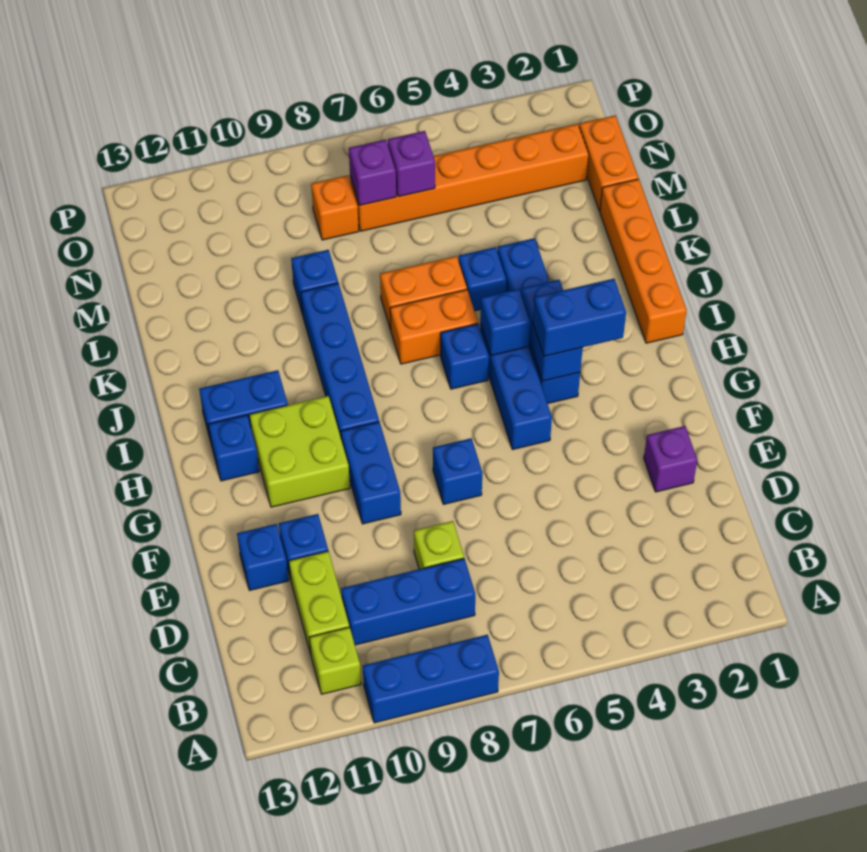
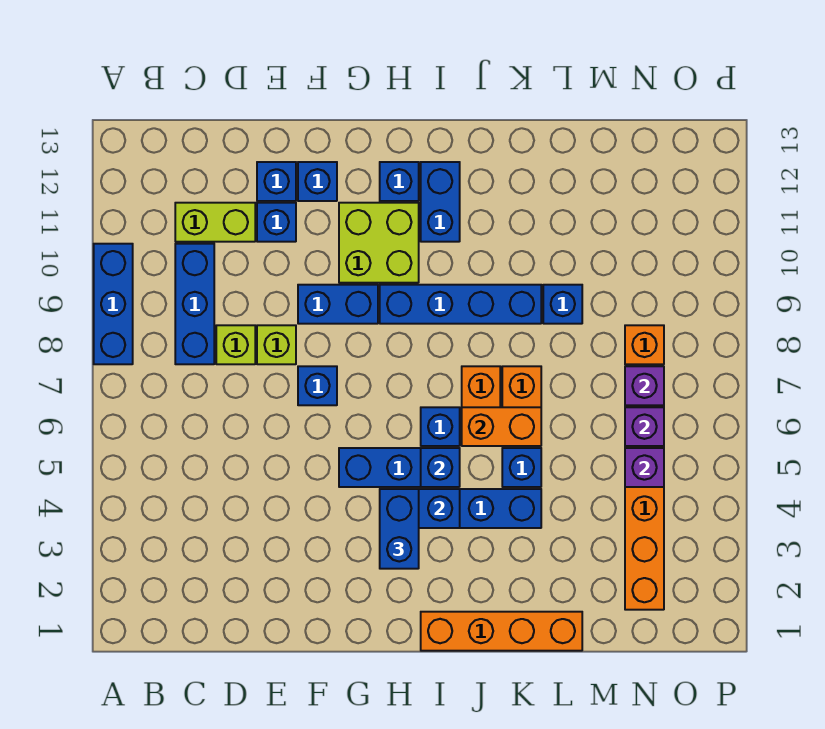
lime 1x1 brick [309,627,361,694] -> lime 1x1 brick moved to [257,325,296,364]
purple 1x1 brick [644,426,697,492] -> purple 1x1 brick moved to [625,448,664,487]
none -> blue 1x1 brick [298,162,337,201]
orange 1x2 brick [579,115,638,211] -> orange 1x2 brick moved to [462,407,541,446]

